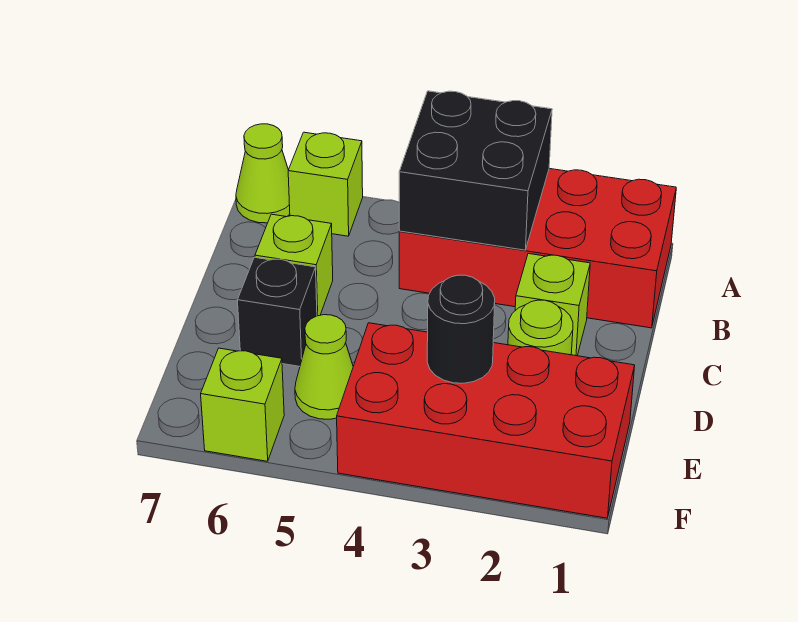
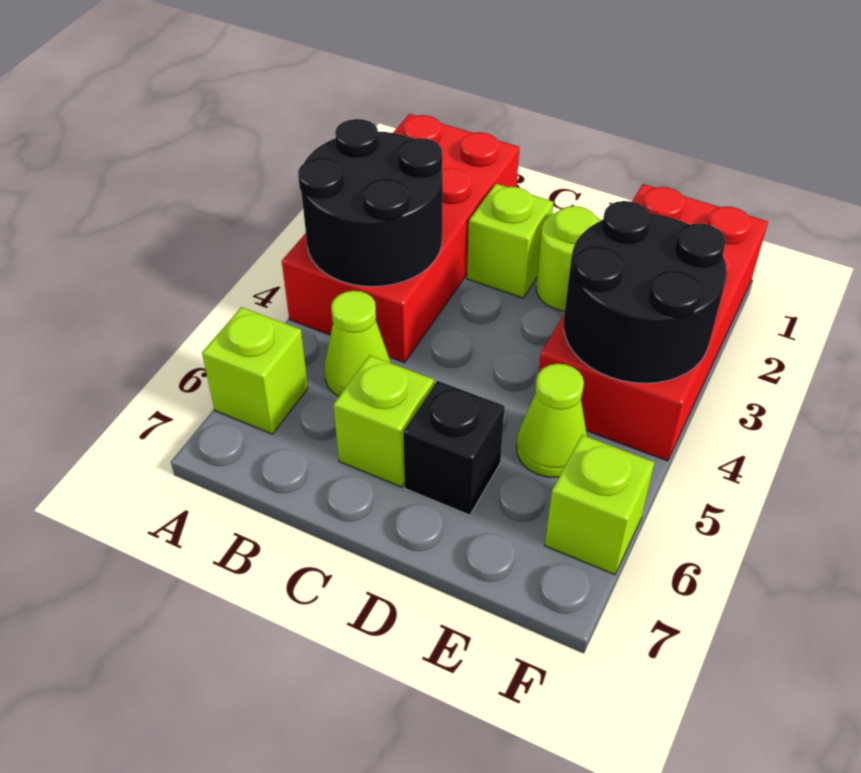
black 2x2 brick [399,91,552,250] -> black 2x2 round brick [298,119,443,287]
lime 1x1 cone [236,124,290,223] -> lime 1x1 cone moved to [324,291,391,396]
black 1x1 round brick [427,275,495,383] -> black 2x2 round brick [564,201,727,383]

